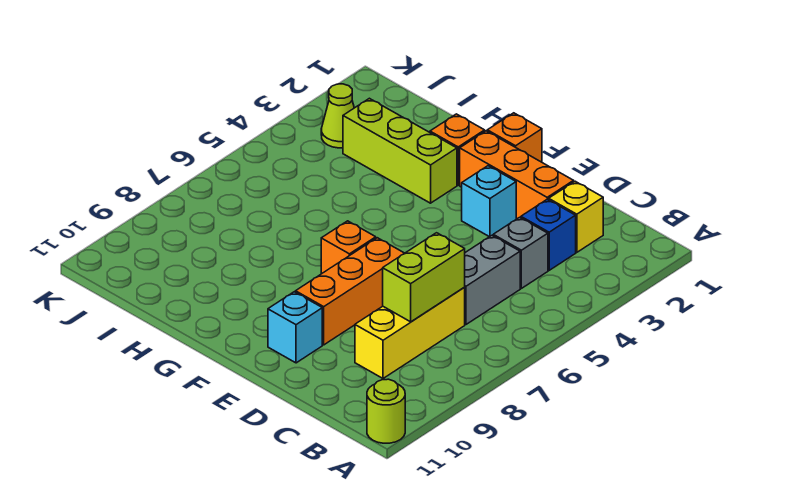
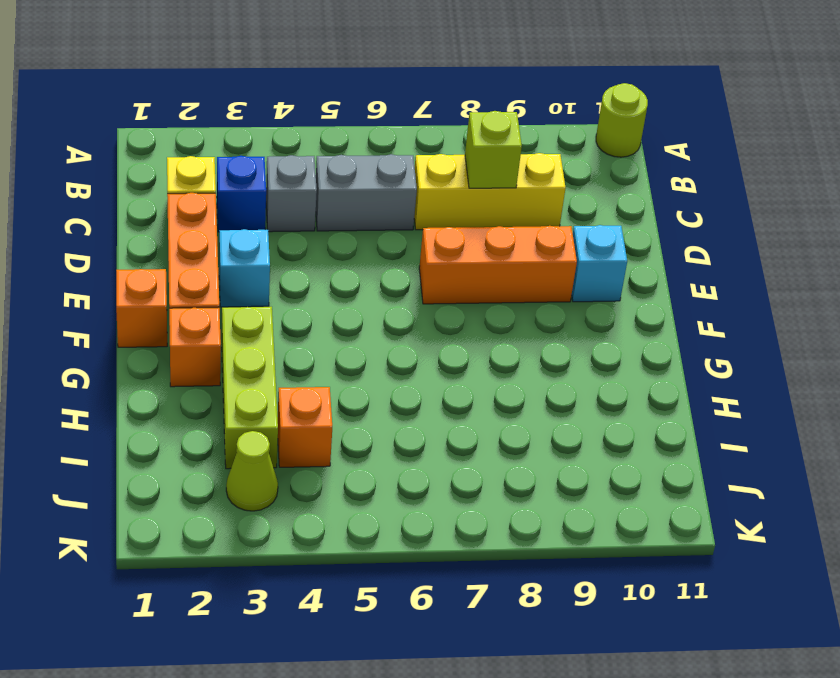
lime 1x2 brick [383,233,465,322] -> lime 1x1 brick [465,111,522,188]
orange 1x1 brick [321,221,376,274] -> orange 1x1 brick moved to [278,387,332,467]

